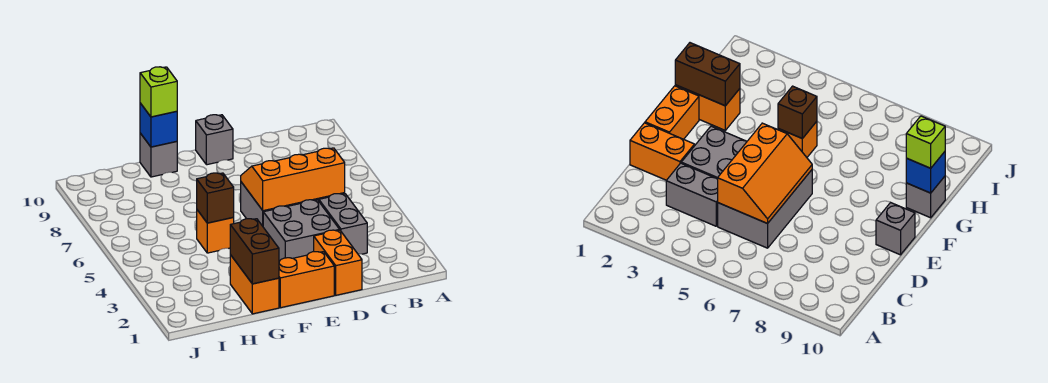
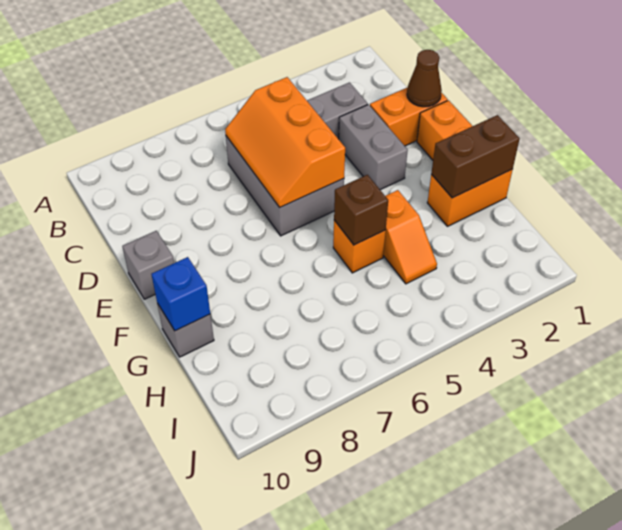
none -> brown 1x1 cone [407,50,442,107]
grey 2x2 brick [263,200,340,261] -> grey 1x2 brick [339,105,408,190]
none -> orange 1x2 slope [383,190,437,284]
lime 1x1 brick [140,67,177,117] -> none

